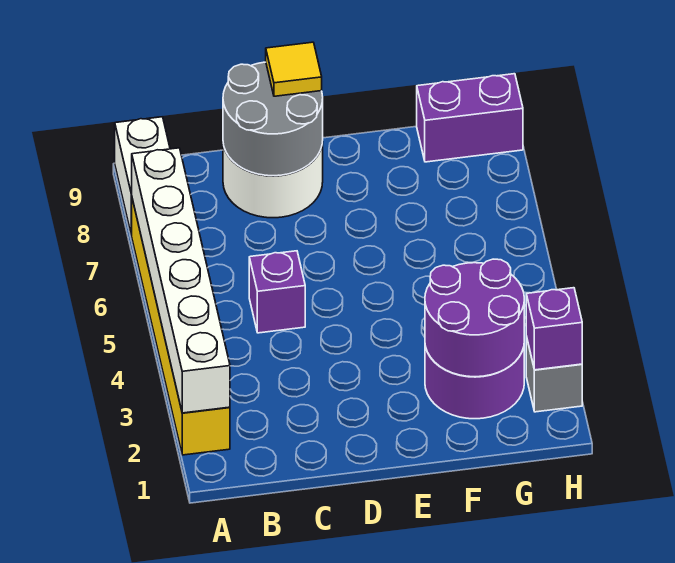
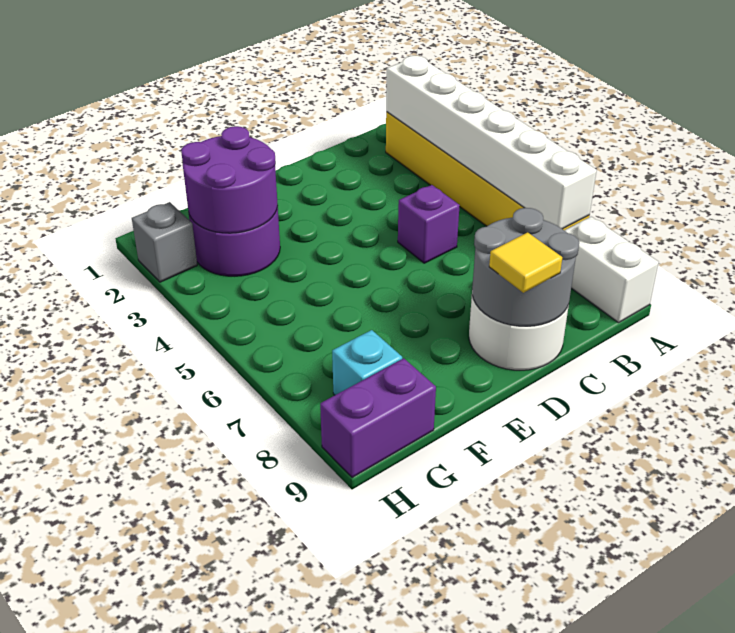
none -> cyan 1x1 brick [332,330,402,395]
purple 1x1 brick [526,288,582,370] -> none

